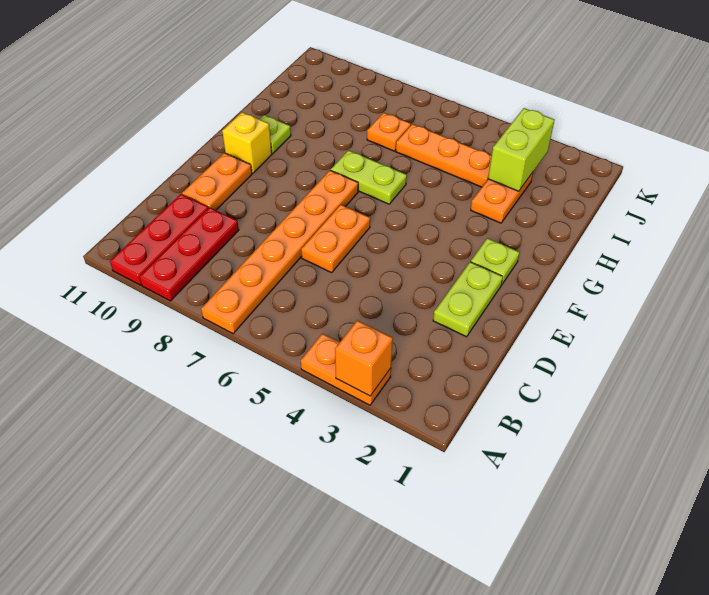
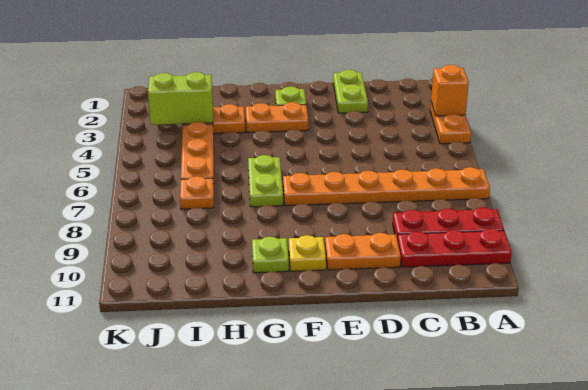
lime 1x2 plate [433,262,503,337] -> lime 1x2 plate turned to [333,70,368,113]
orange 1x2 plate [301,205,370,273] -> orange 1x2 plate moved to [246,102,308,133]
yellow 1x1 brick [222,112,272,173] -> yellow 1x1 plate [289,235,326,271]

